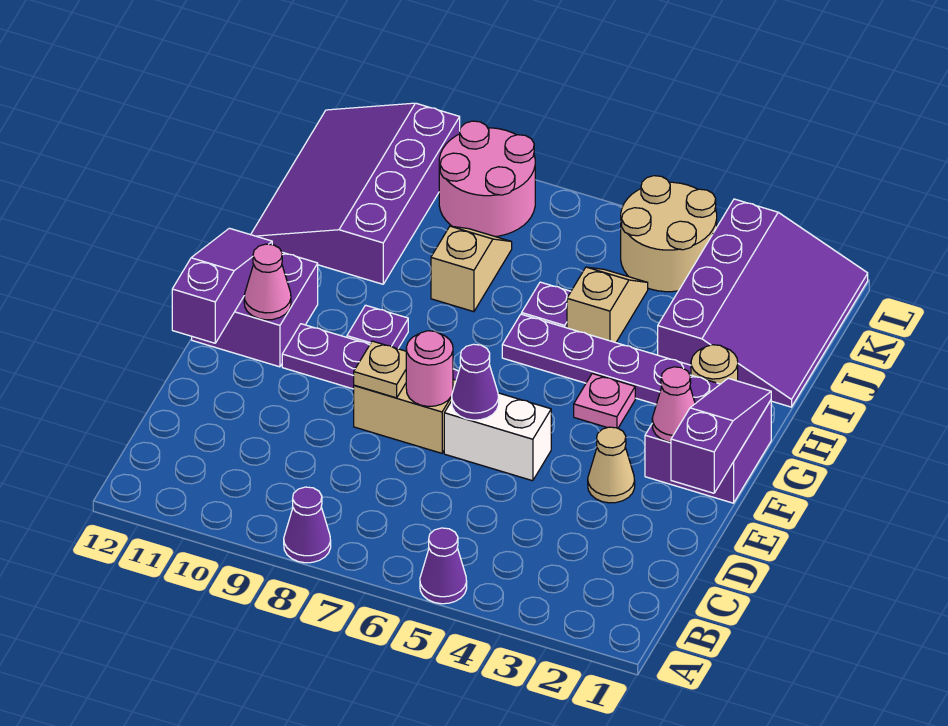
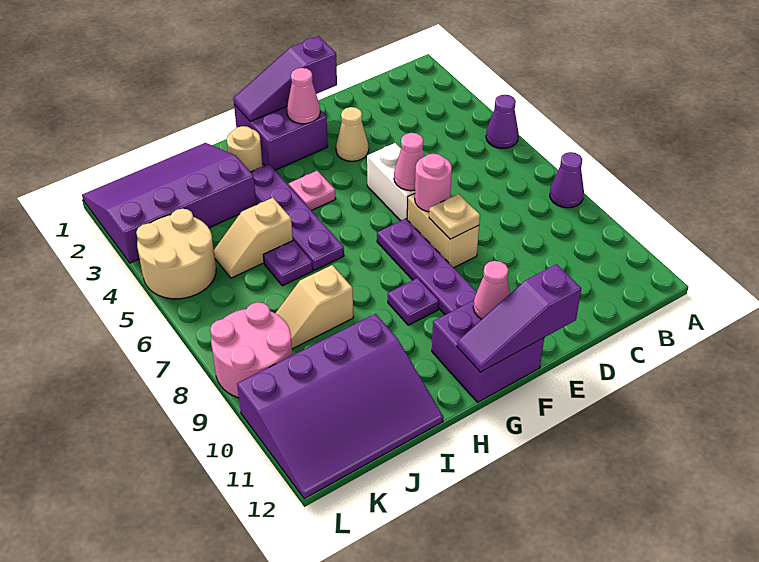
purple 1x1 cone [452,344,499,420] -> pink 1x1 cone [394,133,425,191]

